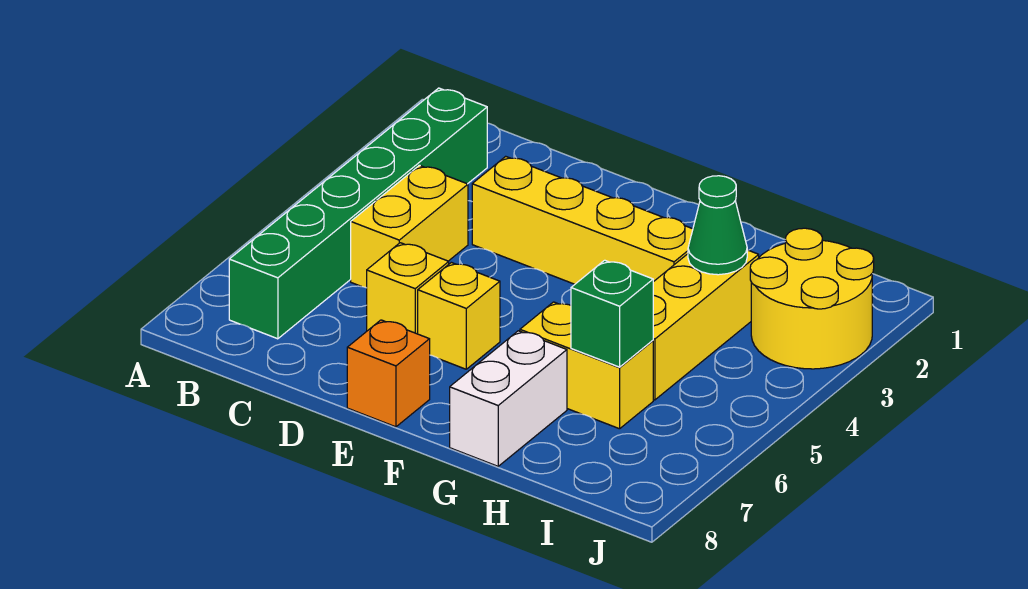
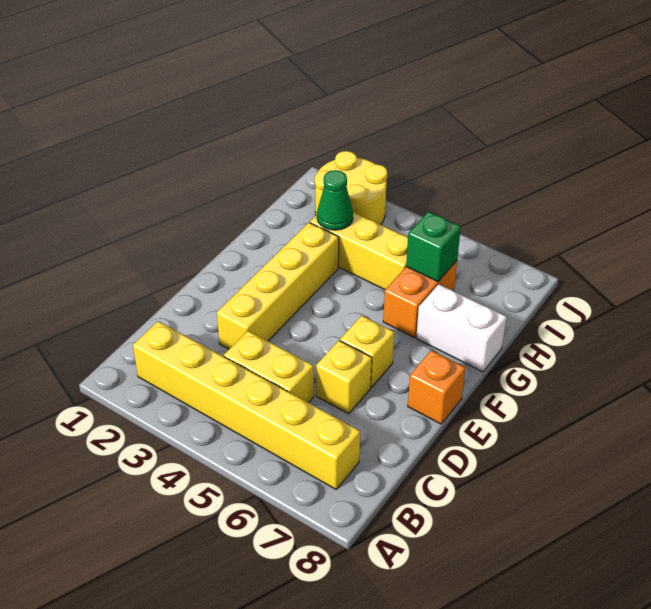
green 1x6 brick [229,88,487,339] -> yellow 1x6 brick [133,321,360,489]
yellow 1x2 brick [520,302,653,429] -> orange 1x2 brick [383,261,457,338]

